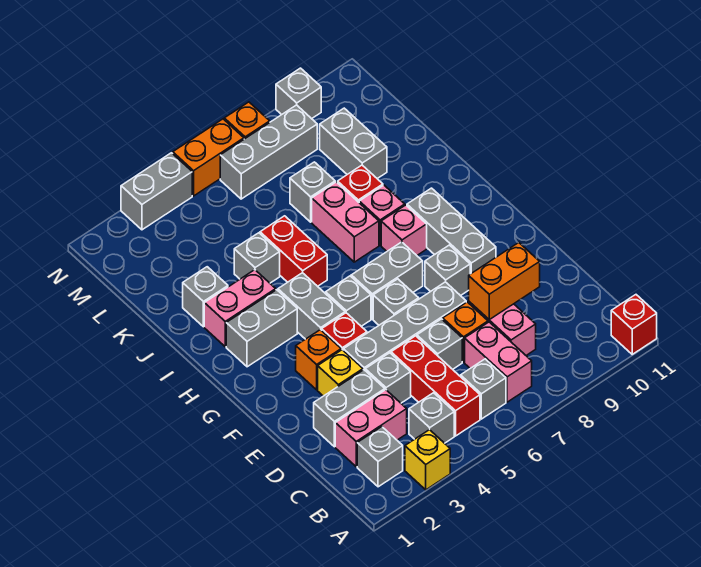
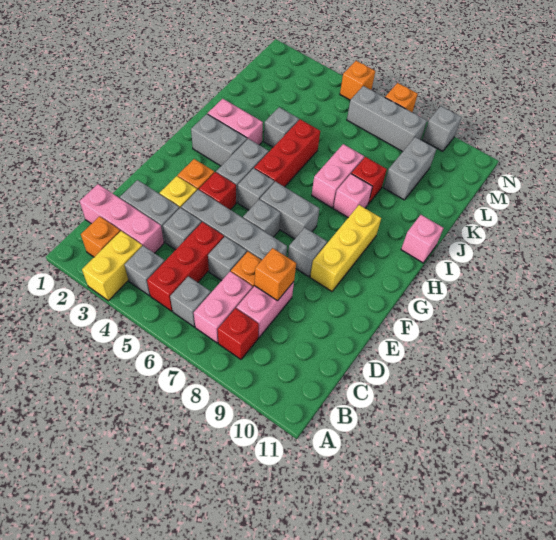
yellow 1x1 brick [405,430,450,490] -> yellow 1x2 brick [82,231,142,301]
red 1x1 brick [611,295,657,354] -> red 1x1 brick moved to [218,308,259,359]
grey 1x1 brick [357,427,403,487] -> orange 1x1 brick [81,216,120,257]
pink 1x2 brick [335,390,407,467] -> pink 1x3 brick [80,184,164,253]
orange 1x2 brick [469,243,540,319] -> orange 1x1 brick [255,248,296,301]
grey 1x3 brick [407,188,496,274] -> yellow 1x3 brick [310,205,381,291]
pink 1x1 brick [381,205,427,255] -> pink 1x1 brick moved to [401,215,443,263]
red 1x2 brick [260,216,327,286] -> red 1x3 brick [254,119,320,187]
grey 1x1 brick [183,267,228,327] -> none
grey 1x1 brick [290,162,335,222] -> none
grey 1x2 brick [121,153,192,230] -> none
orange 1x2 brick [173,119,244,196] -> orange 1x1 brick [340,61,375,100]

